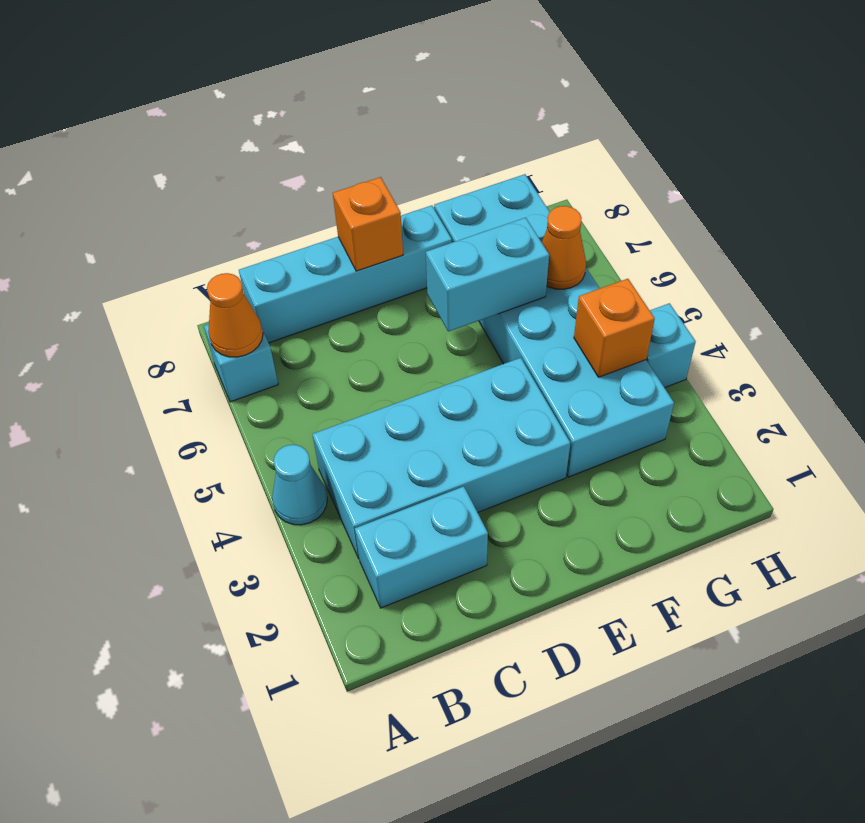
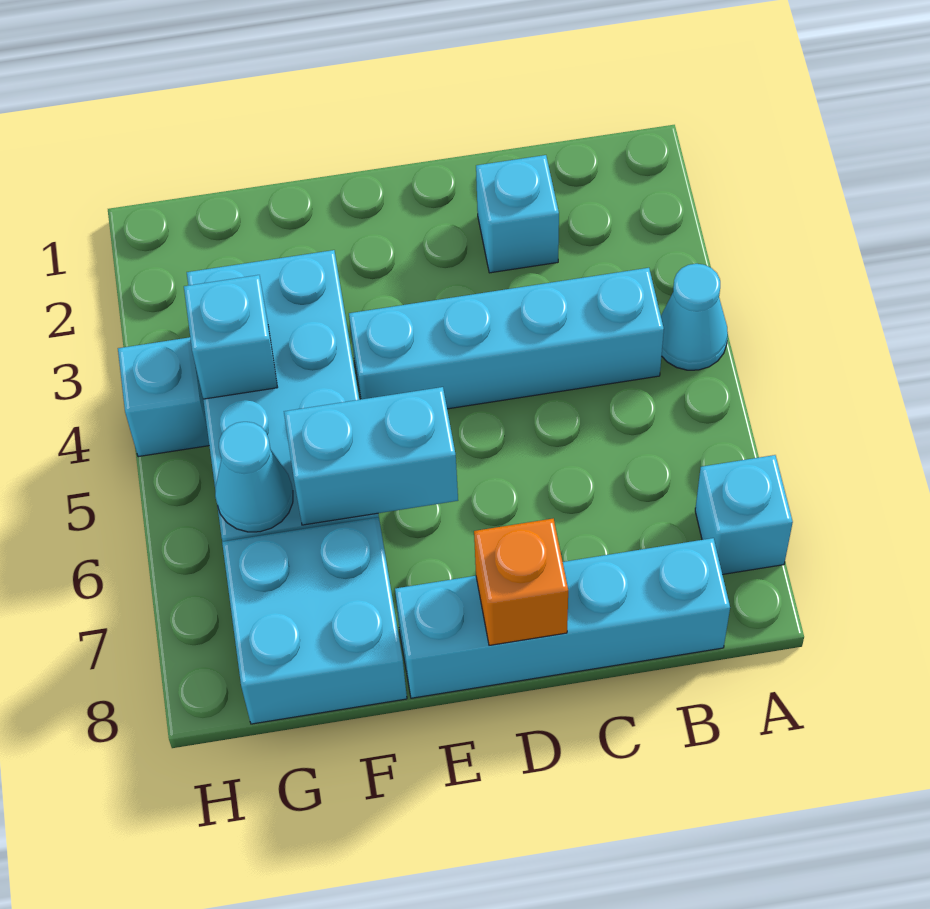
orange 1x1 cone [207,273,263,357] -> none
cyan 1x2 brick [355,486,488,608] -> cyan 1x1 brick [476,155,559,273]
cyan 2x4 brick [312,358,570,558] -> cyan 1x4 brick [349,268,664,409]
orange 1x1 brick [574,279,655,377] -> cyan 1x1 brick [184,275,278,399]
orange 1x1 cone [542,206,586,289] -> cyan 1x1 cone [215,422,293,532]

